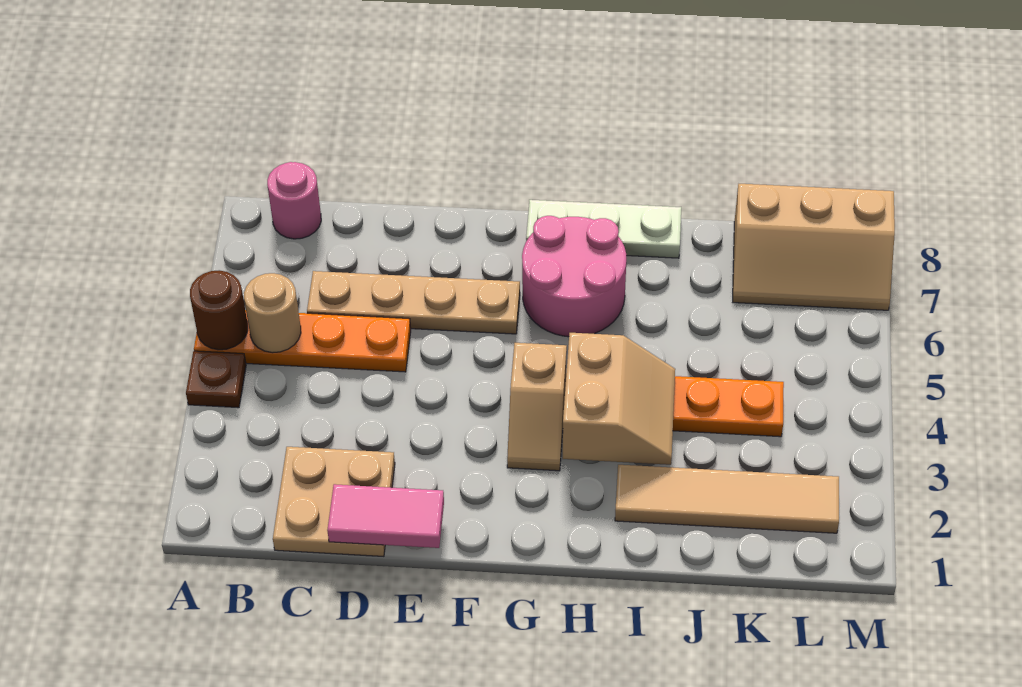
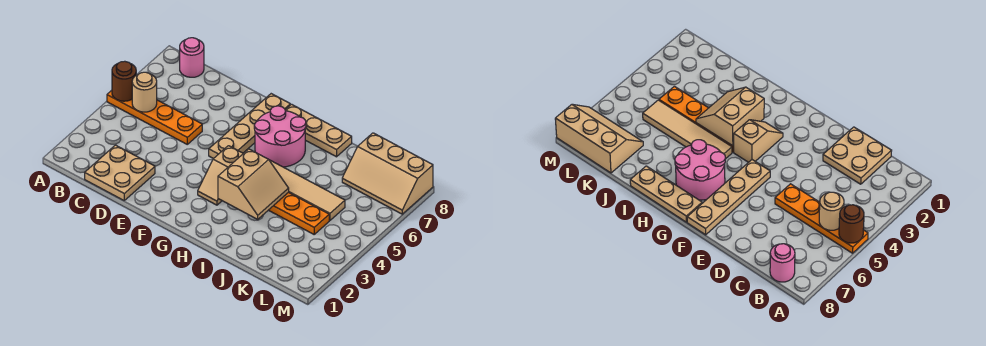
brown 1x1 plate [186,351,246,408] -> none
tan 1x4 plate [307,271,520,334] -> tan 1x4 plate turned to [209,94,290,159]
pink 1x2 tile [327,484,444,548] -> none
white 1x3 plate [526,200,681,258] -> tan 1x3 plate [285,104,352,157]
tan 1x4 tile [615,465,839,533] -> tan 1x4 tile moved to [269,160,345,220]

